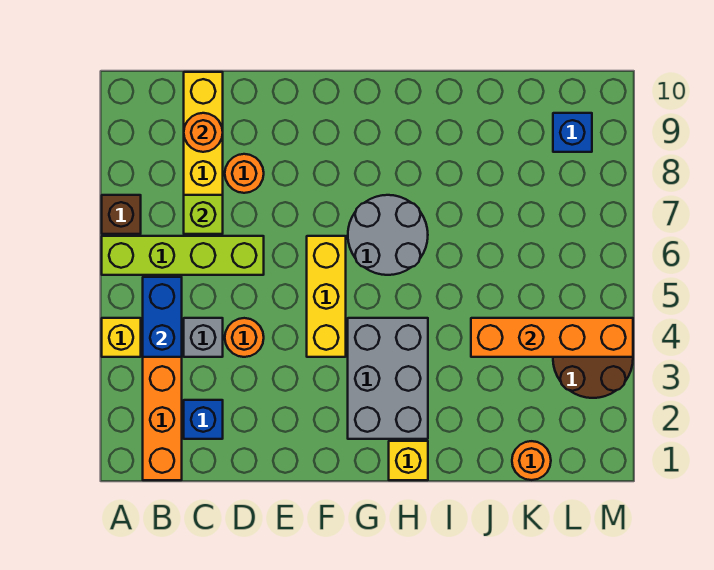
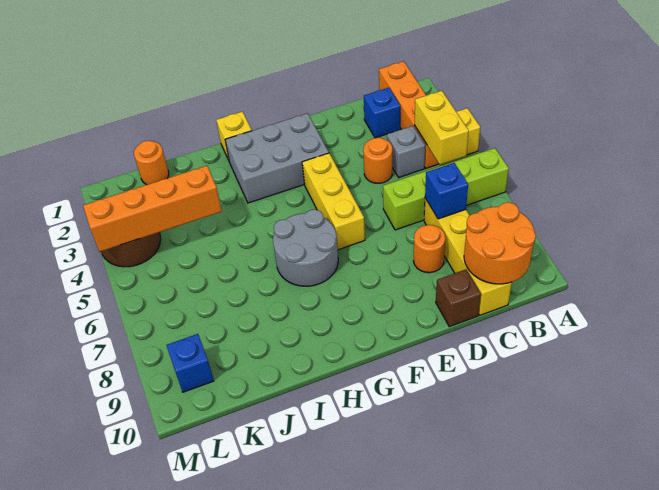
brown 1x1 brick [102,195,141,234] -> brown 1x1 brick moved to [436,270,481,327]
blue 1x2 brick [143,277,182,357] -> yellow 1x2 brick [415,91,469,165]
lime 1x1 brick [184,195,223,234] -> blue 1x1 brick [425,163,468,219]
orange 1x1 round brick [184,113,223,152] -> orange 2x2 round brick [464,202,536,284]
grey 2x3 brick [348,318,428,439] -> grey 2x3 brick turned to [225,113,329,203]

